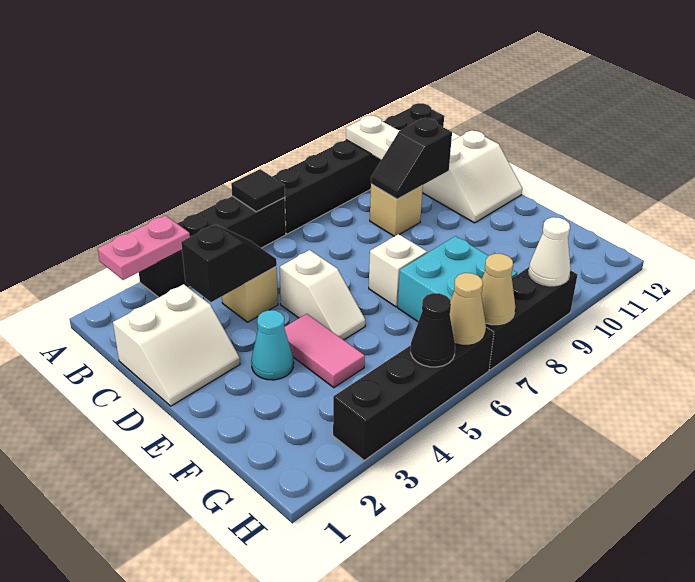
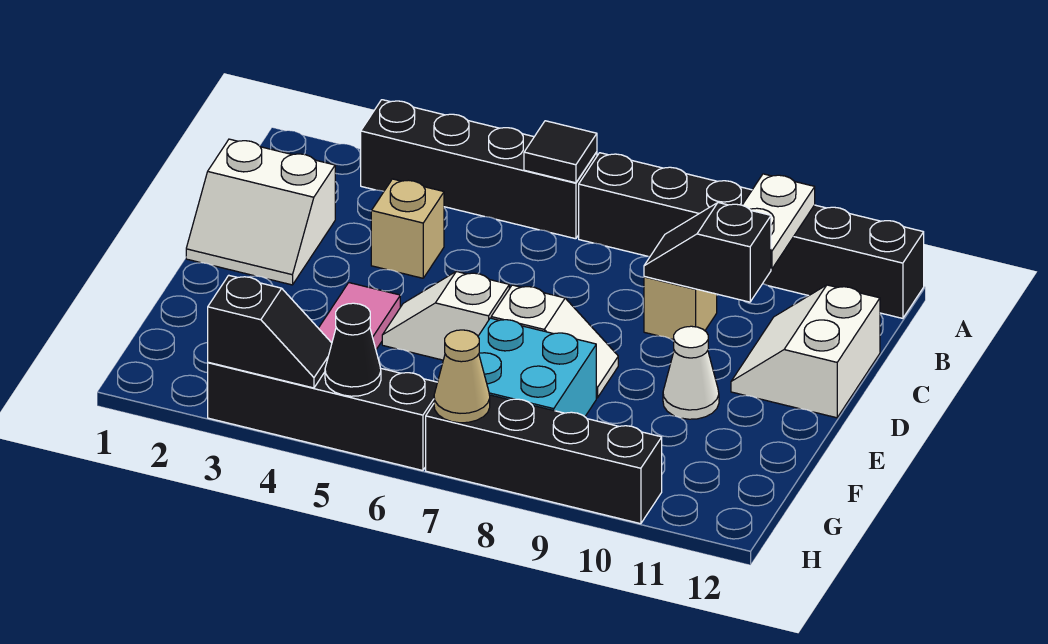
pink 1x2 plate [98,215,190,280] -> none
black 1x2 slope [181,224,277,302] -> black 1x2 slope moved to [208,275,332,388]
white 2x2 slope [422,131,522,223] -> white 2x2 slope turned to [731,285,880,418]
white 1x2 slope [280,250,365,340] -> white 1x2 slope turned to [382,271,509,360]
cyan 1x1 cone [251,310,294,380] -> none
tan 1x1 cone [450,273,486,345] -> none
black 1x3 brick [486,267,577,370] -> black 1x4 brick [426,395,662,524]
white 1x1 cone [529,217,571,286] -> white 1x1 cone moved to [663,326,719,419]

